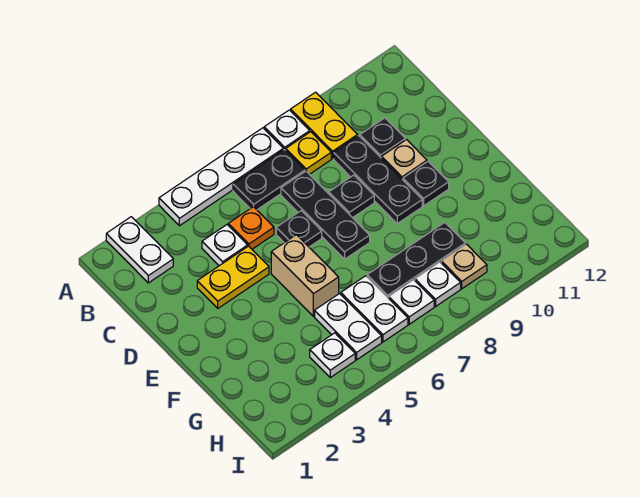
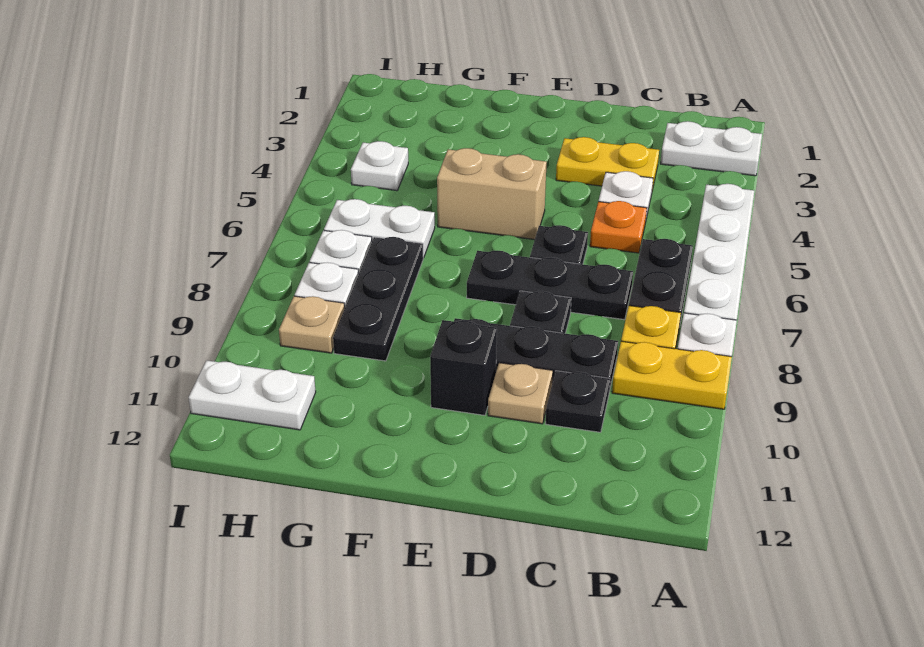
yellow 1x2 plate [197,246,269,308] -> yellow 1x2 plate turned to [556,137,659,190]
black 1x1 plate [403,162,449,206] -> black 1x1 brick [430,320,497,415]
white 1x2 plate [315,294,382,360] -> white 1x2 plate moved to [189,360,316,430]

